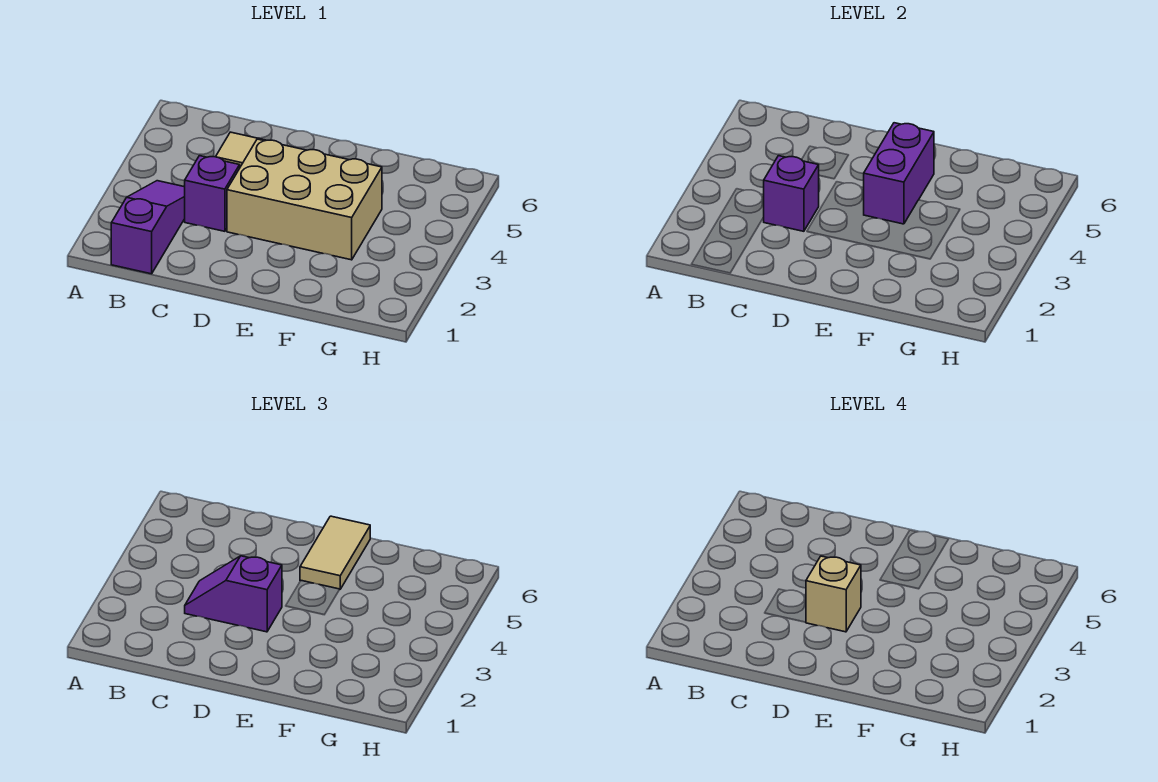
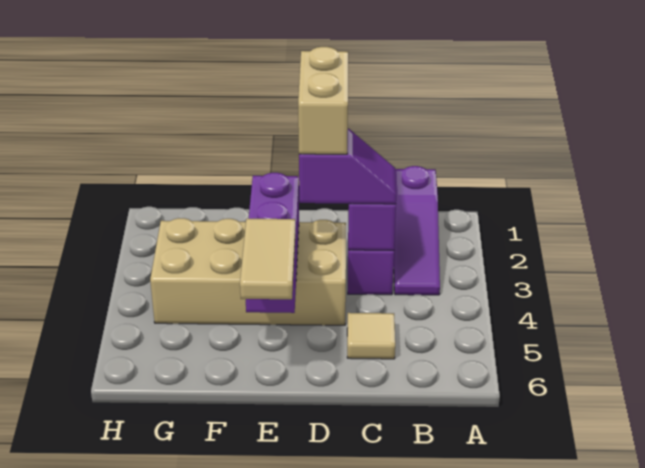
tan 2x3 brick [227,139,382,260] -> tan 2x4 brick [150,218,346,325]
tan 1x1 brick [806,556,861,632] -> tan 1x2 brick [298,47,348,154]
purple 1x2 brick [864,123,934,224] -> purple 1x3 brick [246,173,299,313]

